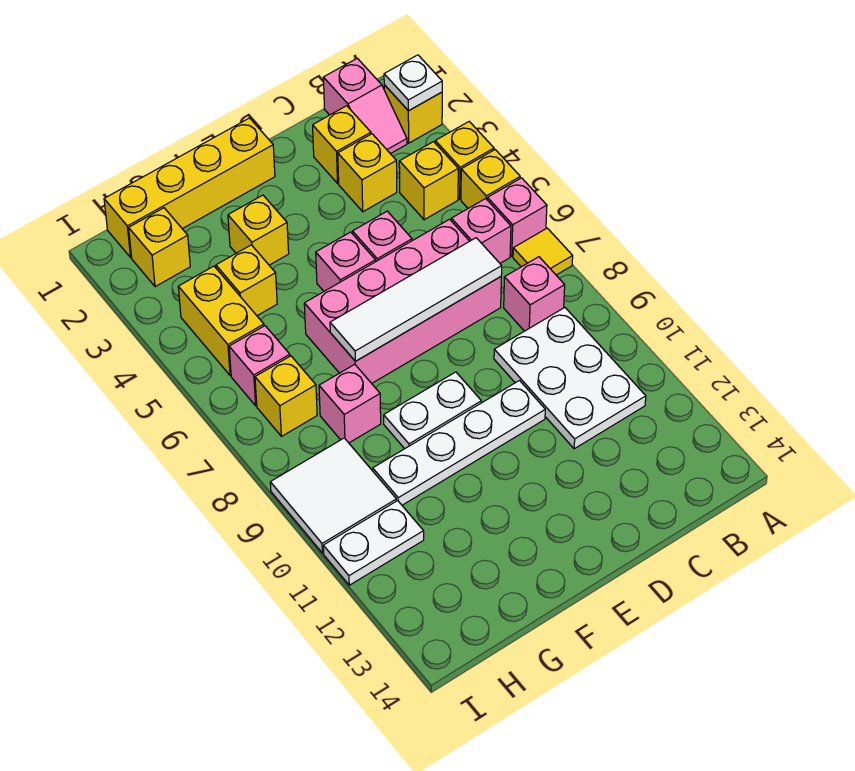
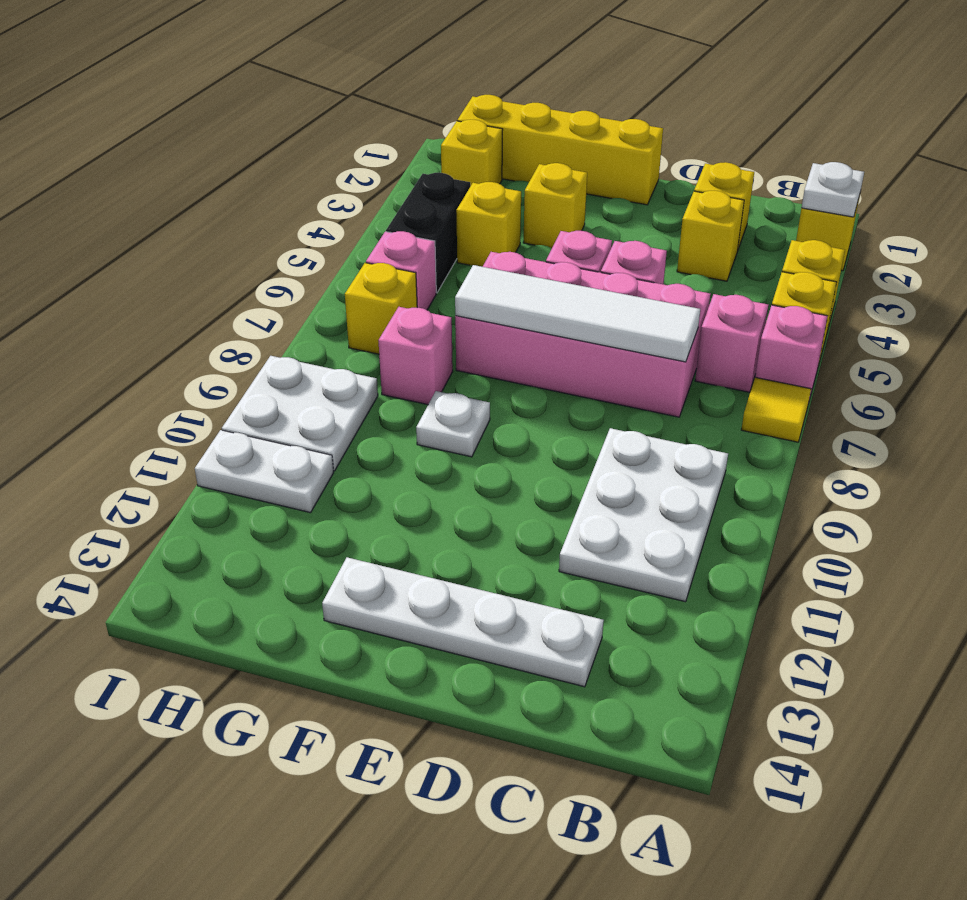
pink 1x2 slope [323,58,407,154] -> none
yellow 1x1 brick [399,142,458,220] -> none
pink 1x1 brick [504,257,565,331] -> none
white 1x4 plate [373,381,545,505] -> white 1x4 plate moved to [322,557,604,687]
white 1x2 plate [384,372,481,449] -> white 1x1 plate [416,391,490,457]
yellow 1x2 brick [178,266,264,376] -> black 1x2 brick [386,173,470,293]
white 2x2 tile [270,438,396,553] -> white 2x2 plate [222,356,378,471]

